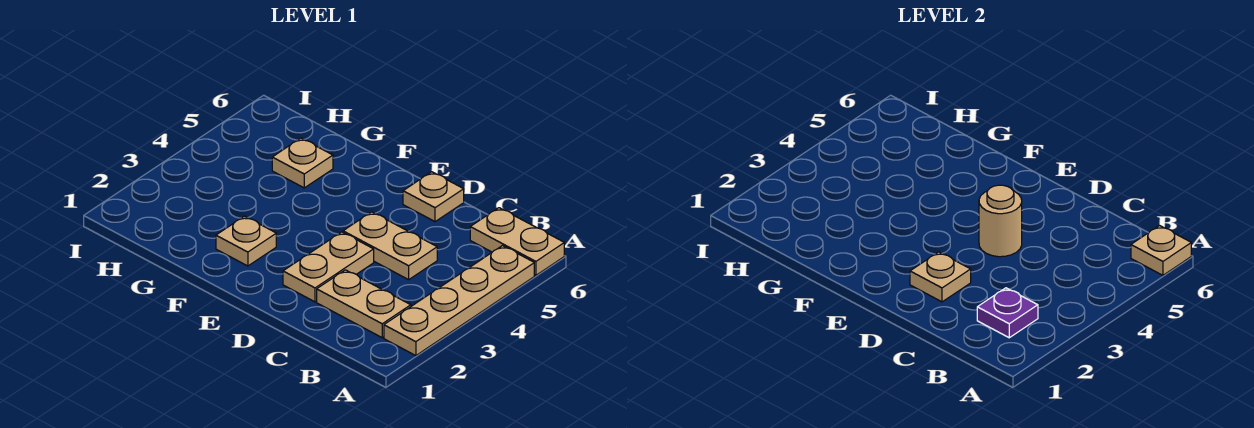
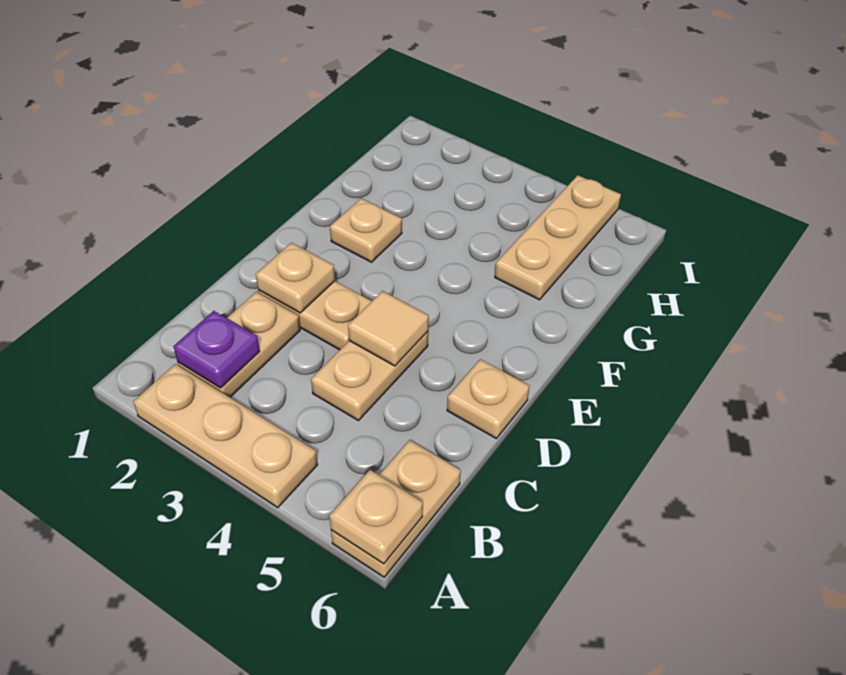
tan 1x4 plate [384,246,534,356] -> tan 1x3 plate [133,364,318,507]
tan 1x1 round brick [979,185,1022,257] -> tan 1x1 tile [348,291,429,366]
tan 1x1 plate [272,138,333,188] -> tan 1x3 plate [495,175,621,300]

